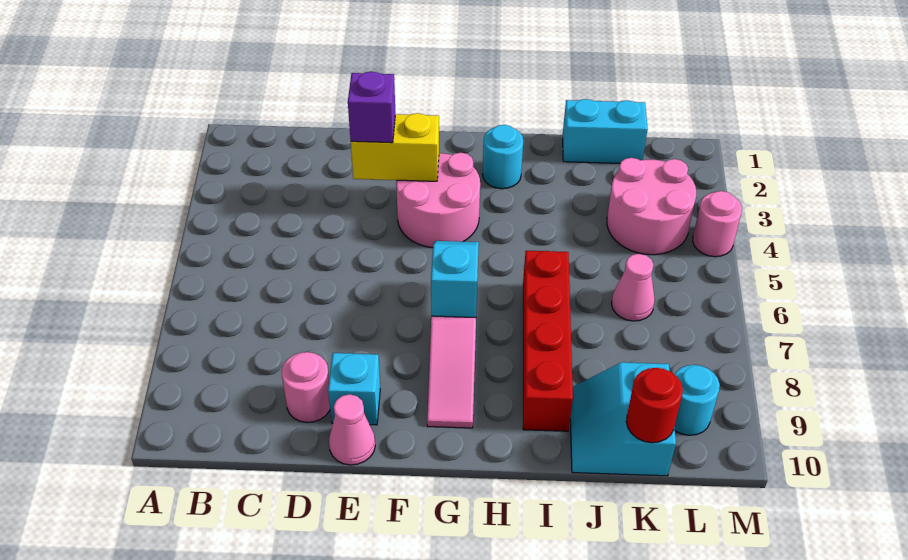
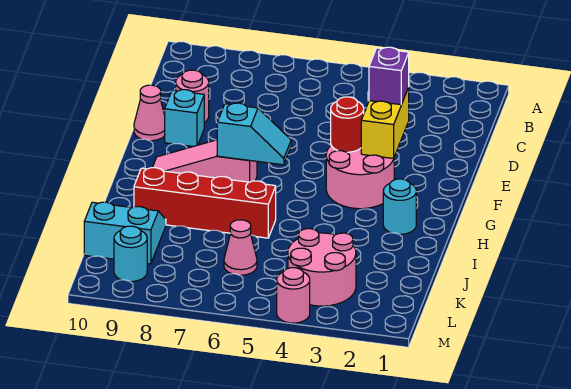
cyan 1x2 brick [563,99,648,163] -> none
red 1x1 round brick [626,368,683,443] -> red 1x1 round brick moved to [331,97,364,152]

